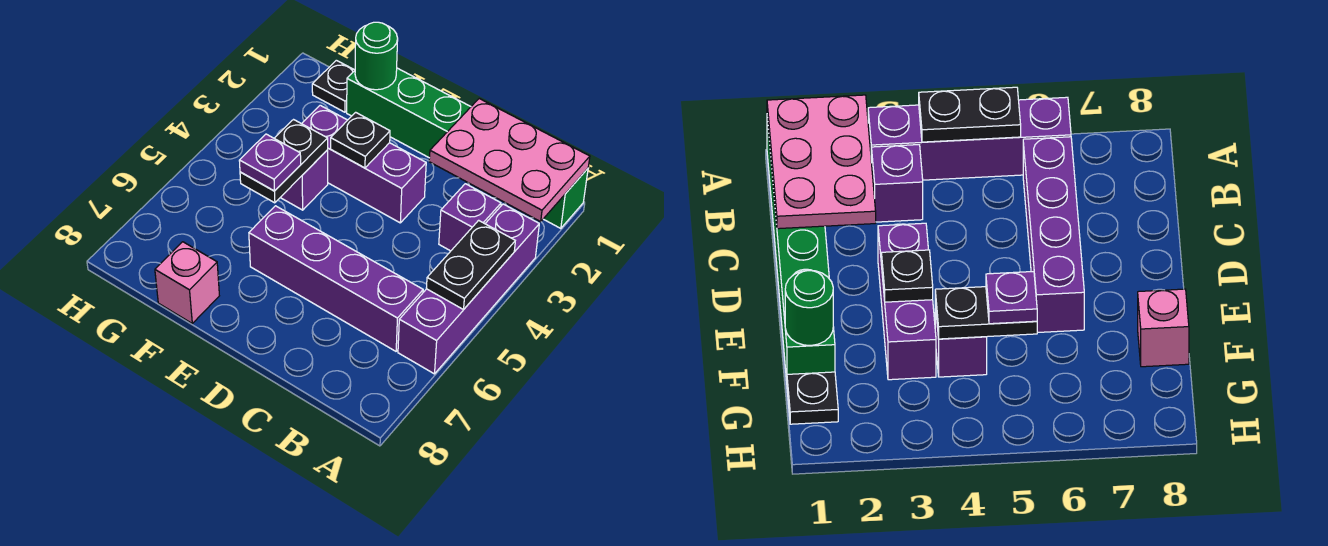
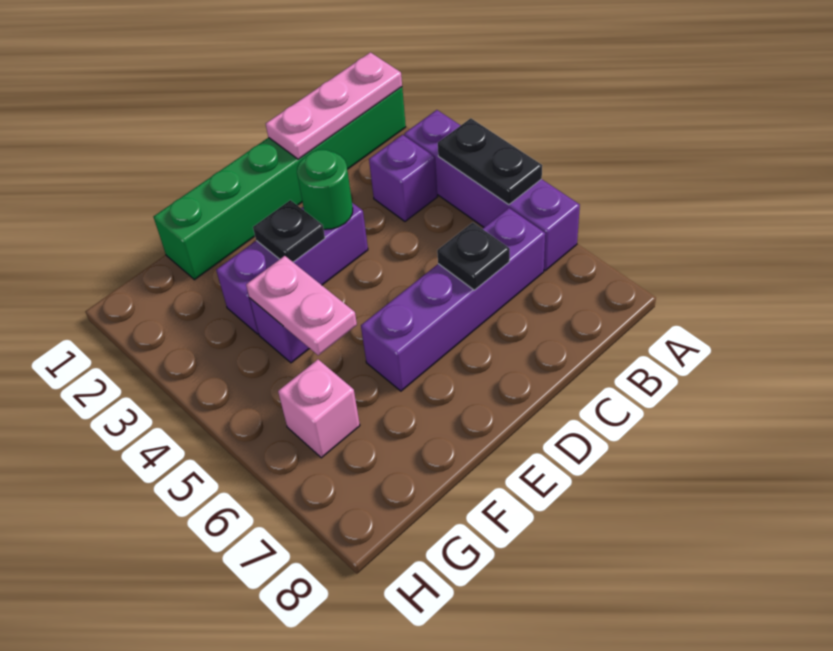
pink 2x3 plate [429,99,590,222] -> pink 1x3 plate [266,52,402,159]
green 1x1 round brick [355,22,398,90] -> green 1x1 round brick moved to [297,150,353,229]
black 1x2 plate [240,120,328,203] -> pink 1x2 plate [246,256,357,355]
purple 1x1 plate [239,134,301,191] -> none
pink 1x1 brick [155,242,219,323] -> pink 1x1 brick moved to [278,360,360,458]
black 1x1 plate [312,60,355,112] -> black 1x1 plate moved to [437,222,510,290]

